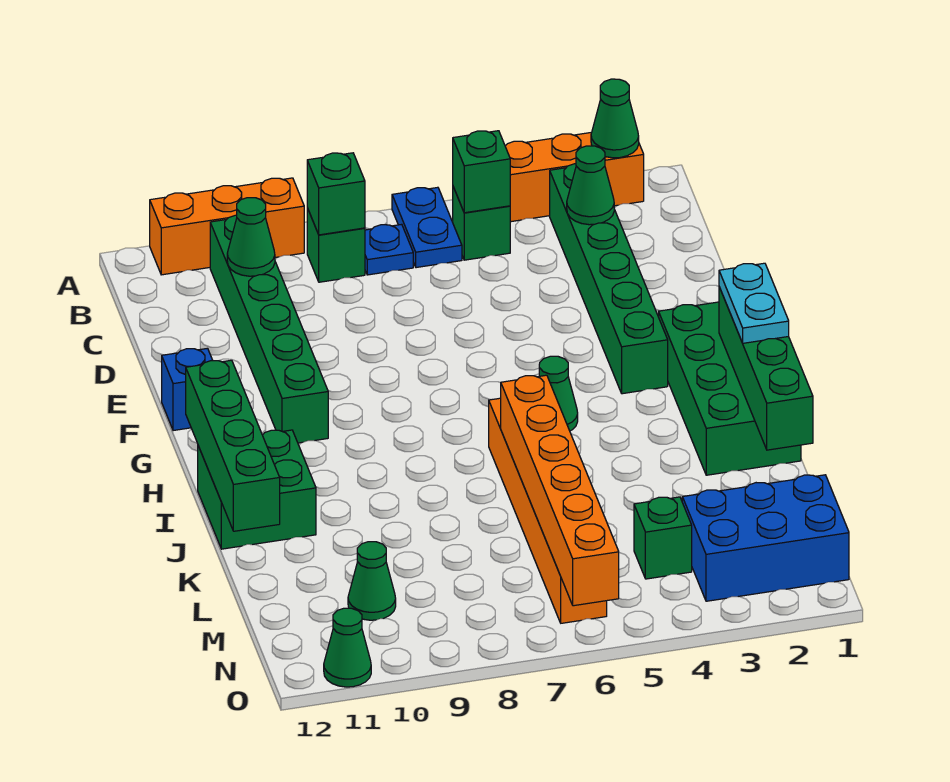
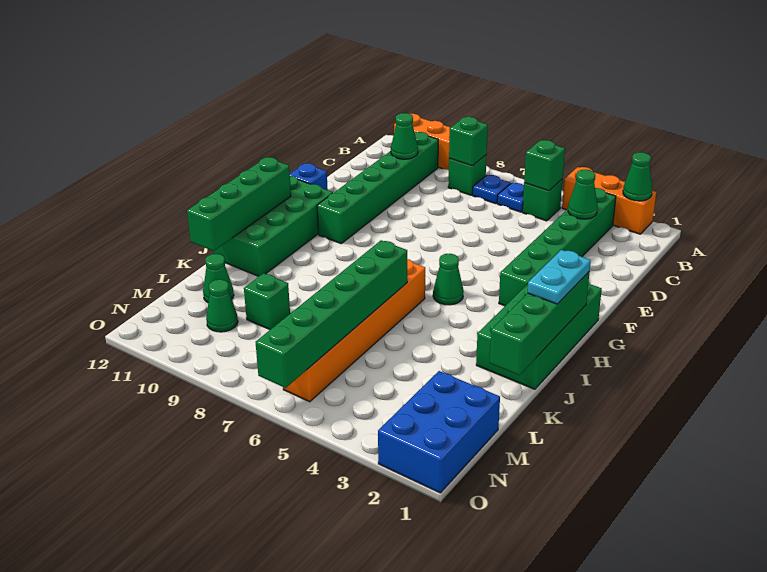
blue 1x2 plate [392,187,462,268] -> blue 1x1 plate [497,183,524,212]
green 2x2 brick [198,430,316,549] -> green 2x4 brick [214,176,333,276]
orange 1x6 brick [501,375,619,606] -> green 1x6 brick [256,240,407,388]
blue 2x3 brick [682,475,849,601] -> blue 2x3 brick turned to [378,371,500,493]
green 1x1 brick [634,497,692,579] -> green 1x1 brick moved to [244,273,290,330]
green 1x1 cone [324,608,371,687] -> green 1x1 cone moved to [203,254,234,303]

